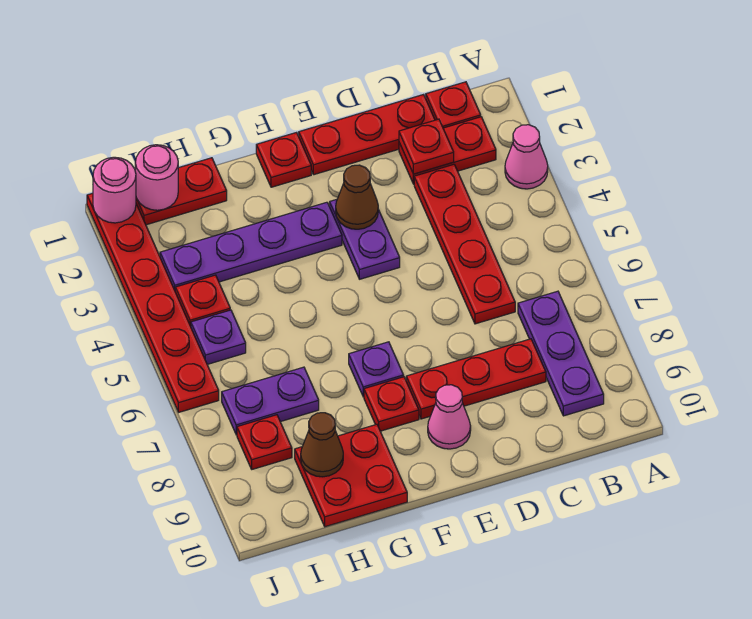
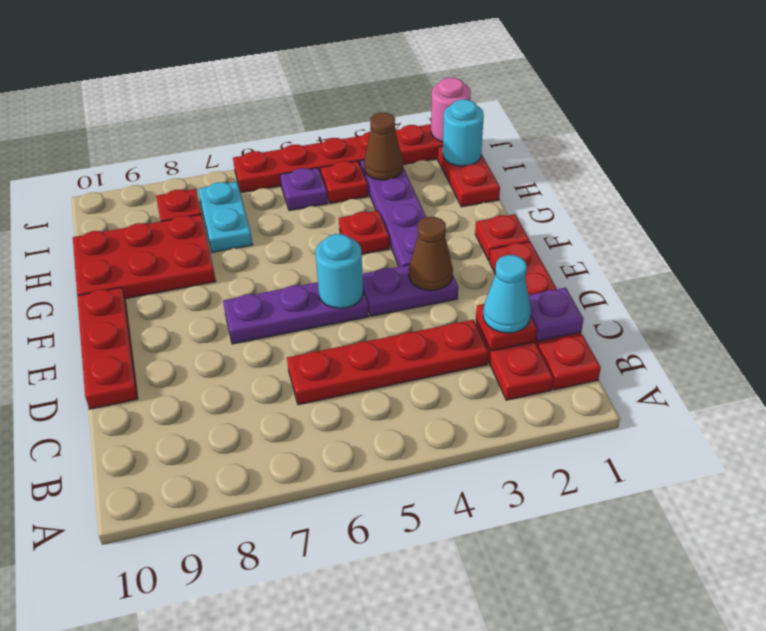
pink 1x1 cone [505,125,548,189] -> none
purple 1x3 plate [518,291,604,416] -> purple 1x3 plate moved to [223,282,369,344]
none -> cyan 1x1 cone [483,255,531,333]
red 1x3 plate [406,339,546,419] -> red 1x3 plate moved to [77,287,138,409]
none -> cyan 1x1 round brick [315,234,363,308]
pink 1x1 cone [428,385,471,449] -> none
purple 1x1 plate [349,342,404,397] -> purple 1x1 plate moved to [528,288,583,341]
red 1x1 plate [364,377,419,431] -> red 1x1 plate moved to [339,211,389,254]
red 2x2 plate [295,424,407,527] -> red 2x3 plate [73,214,216,299]
purple 1x2 plate [222,367,319,435] -> cyan 1x2 plate [198,182,253,252]
brown 1x1 cone [301,413,343,477] -> brown 1x1 cone moved to [364,113,403,180]
pink 1x1 round brick [135,145,178,210] -> cyan 1x1 round brick [443,99,484,166]

